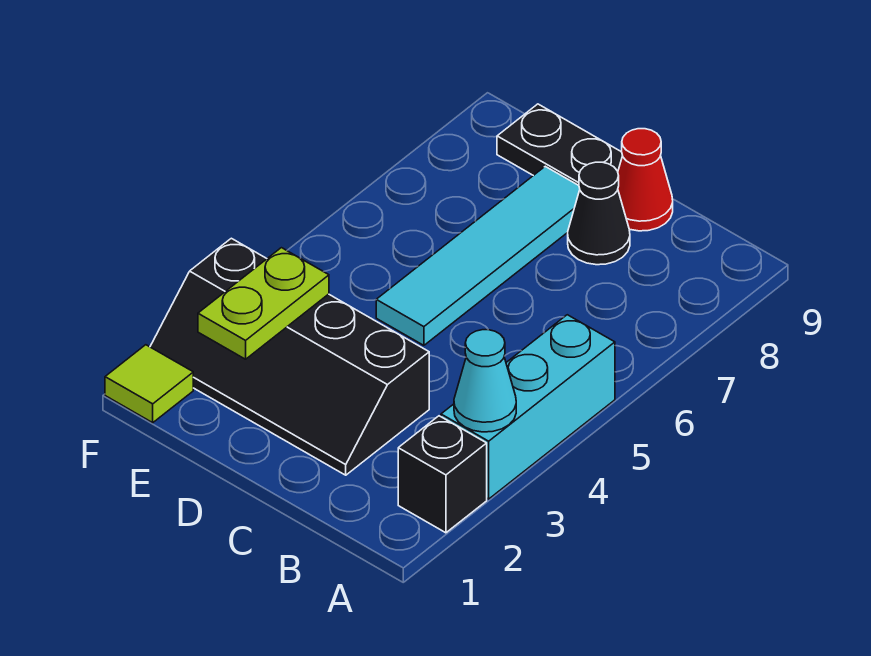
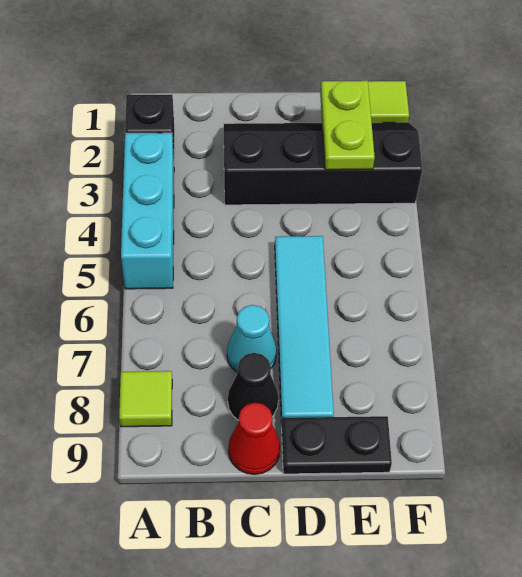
cyan 1x1 cone [454,330,516,432] -> cyan 1x1 cone moved to [227,305,277,373]
none -> lime 1x1 tile [119,371,172,427]

